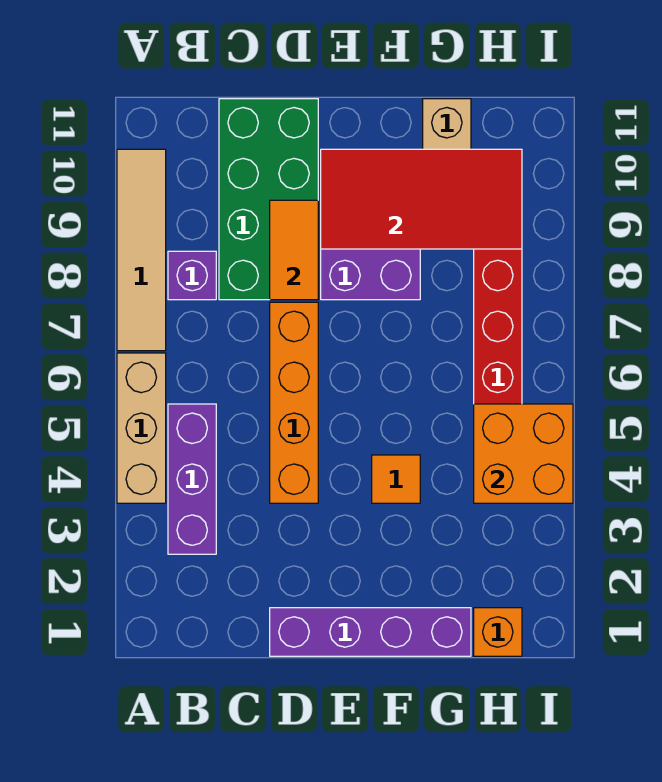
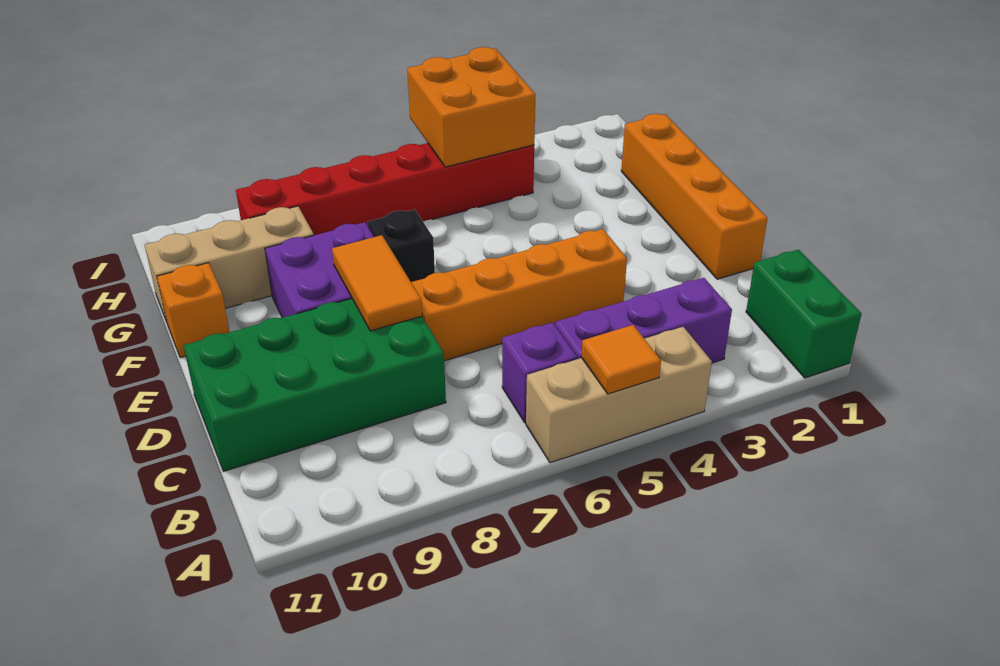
none -> green 1x2 brick [746,250,861,378]
tan 1x4 tile [117,149,166,351] -> none
purple 1x1 brick [168,251,216,300] -> purple 1x1 brick moved to [502,323,577,423]
purple 1x4 brick [270,608,471,656] -> orange 1x4 brick [621,114,768,279]
orange 1x2 tile [270,200,318,300] -> orange 1x2 tile turned to [332,235,422,331]
red 2x4 tile [321,149,522,249] -> none
orange 1x1 tile [372,455,420,503] -> orange 1x1 tile moved to [581,325,661,394]
none -> black 1x1 brick [368,209,435,282]
orange 1x1 brick [474,608,522,656] -> orange 1x1 brick moved to [157,263,229,358]

